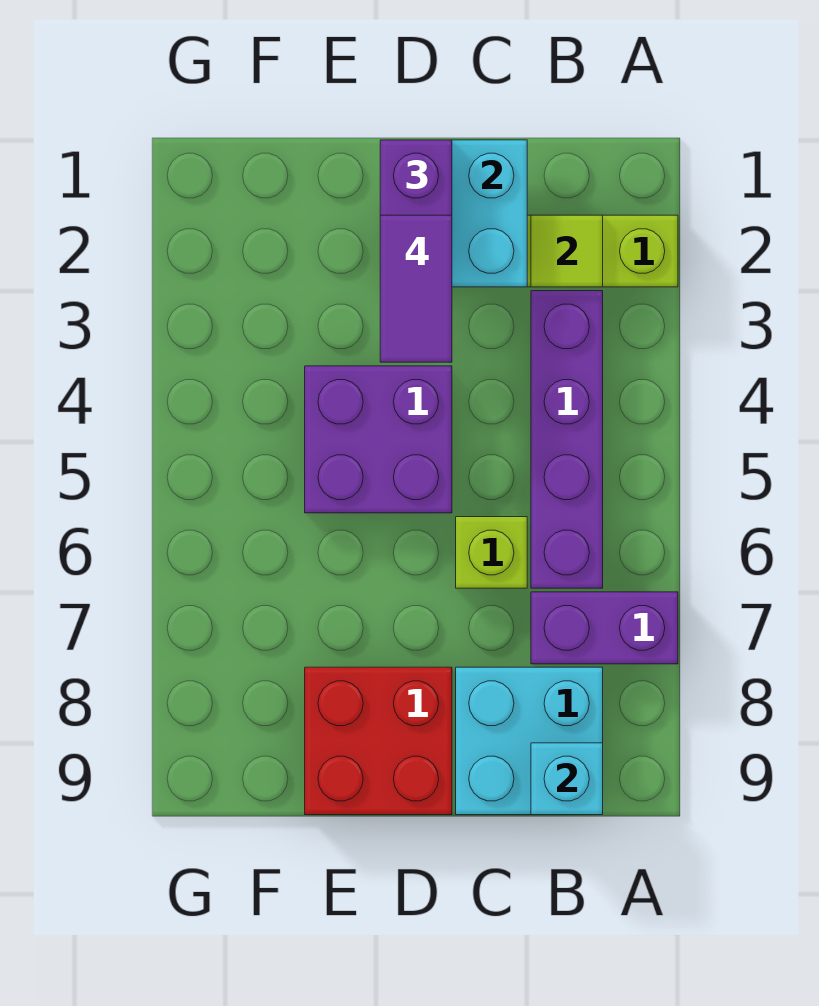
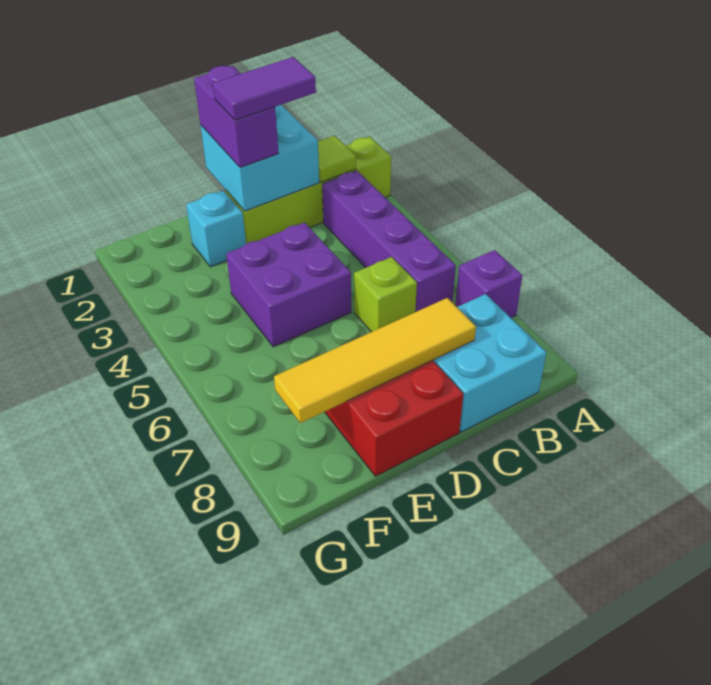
purple 1x2 brick [531,592,678,664] -> purple 1x1 brick [455,250,522,318]
cyan 1x1 brick [531,743,603,815] -> cyan 1x1 brick moved to [186,191,246,267]
none -> yellow 1x4 tile [274,298,476,423]
purple 1x2 tile [380,215,452,362] -> purple 1x2 tile turned to [213,57,316,120]

